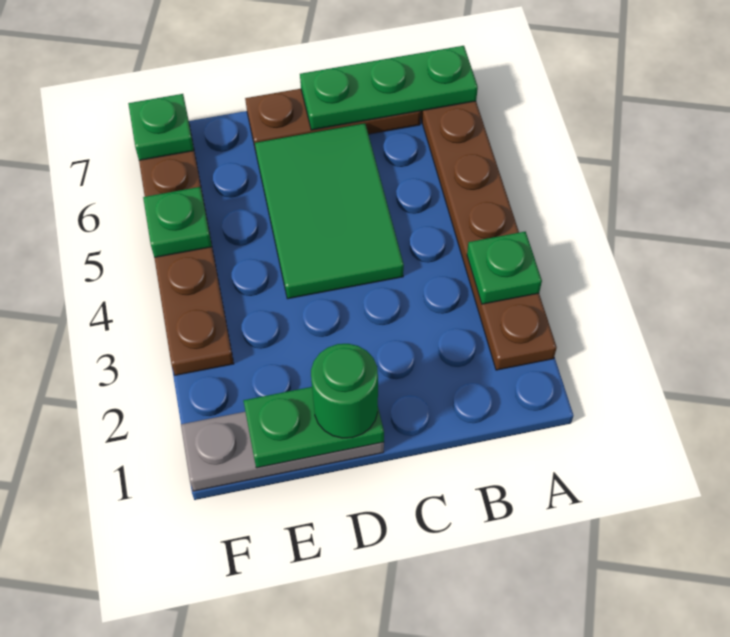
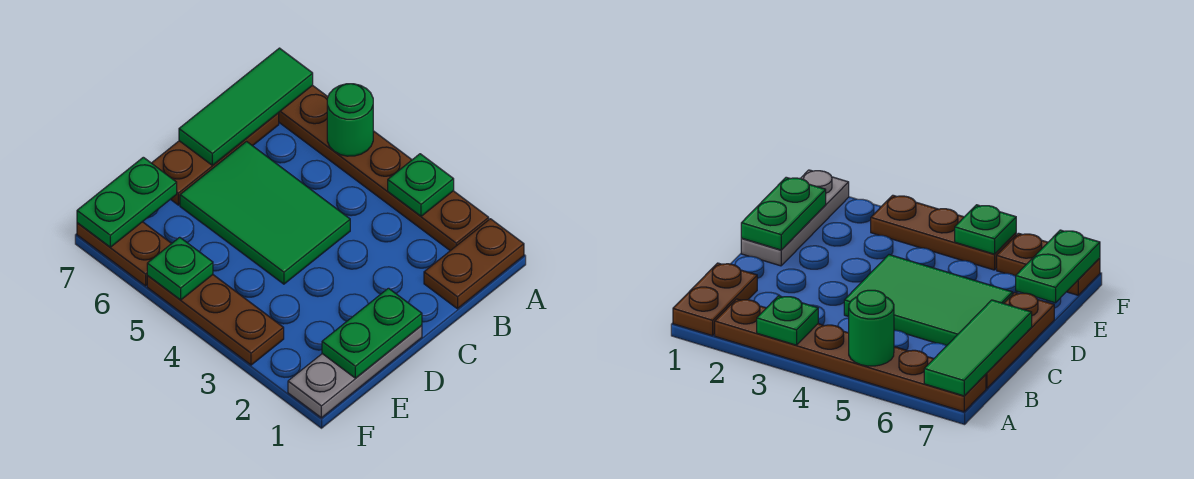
none -> brown 1x2 plate [424,219,524,309]
green 1x3 plate [300,46,478,130] -> green 1x3 tile [179,48,313,165]
green 1x1 round brick [311,344,378,438] -> green 1x1 round brick moved to [327,84,373,156]
green 1x1 plate [128,94,194,160] -> green 1x2 plate [77,157,177,247]

